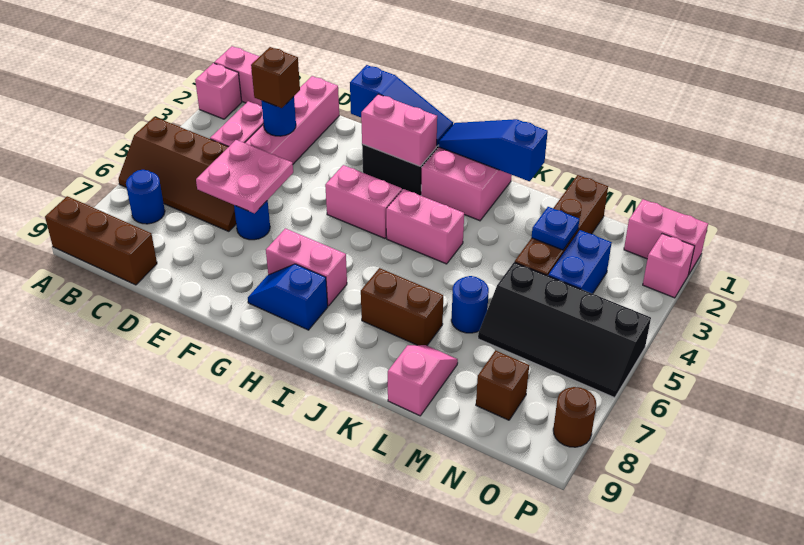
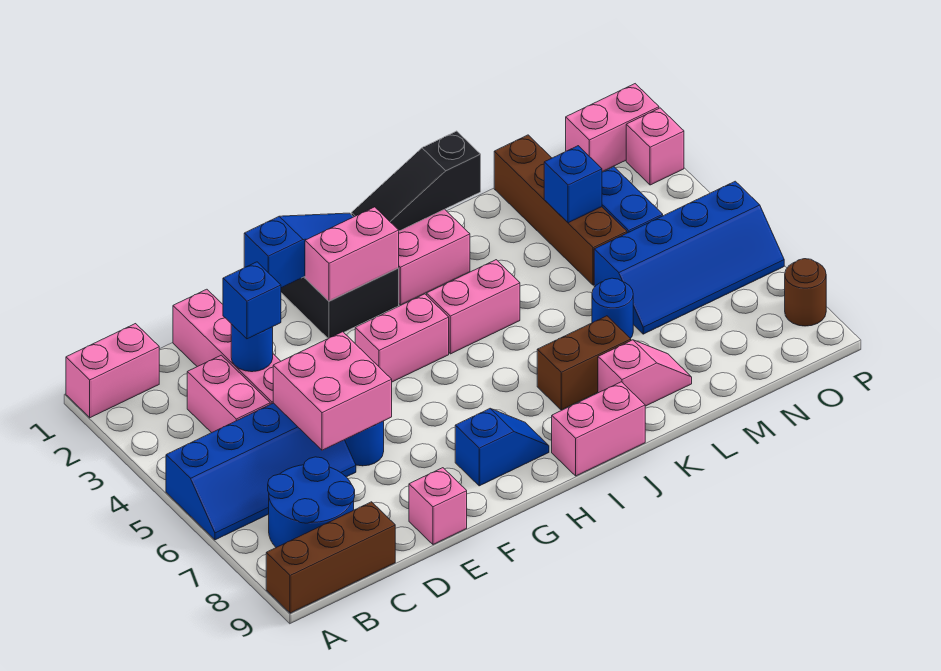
pink 1x1 brick [195,63,242,119] -> pink 1x1 brick moved to [409,468,467,544]
brown 2x4 slope [118,117,236,231] -> blue 2x4 slope [166,403,356,540]
blue 1x1 round brick [126,170,165,224] -> blue 2x2 round brick [268,457,355,547]
brown 1x1 brick [251,47,300,108] -> blue 1x1 brick [223,262,281,339]
pink 2x2 plate [196,140,293,213] -> pink 2x2 brick [273,332,392,450]
pink 1x2 brick [266,228,347,306] -> pink 1x2 brick moved to [552,382,645,476]
blue 1x2 slope [248,264,328,330] -> blue 1x2 slope turned to [455,409,549,486]
blue 1x3 slope [439,119,548,181] -> black 1x3 slope [351,131,481,231]
pink 1x2 slope [388,345,458,416] -> pink 1x2 slope turned to [598,340,692,406]
blue 1x1 plate [532,207,579,250] -> blue 1x1 brick [544,146,602,223]
black 2x4 slope [478,262,651,398] -> blue 2x4 slope [594,181,784,334]
brown 1x1 brick [476,351,529,420] -> none

